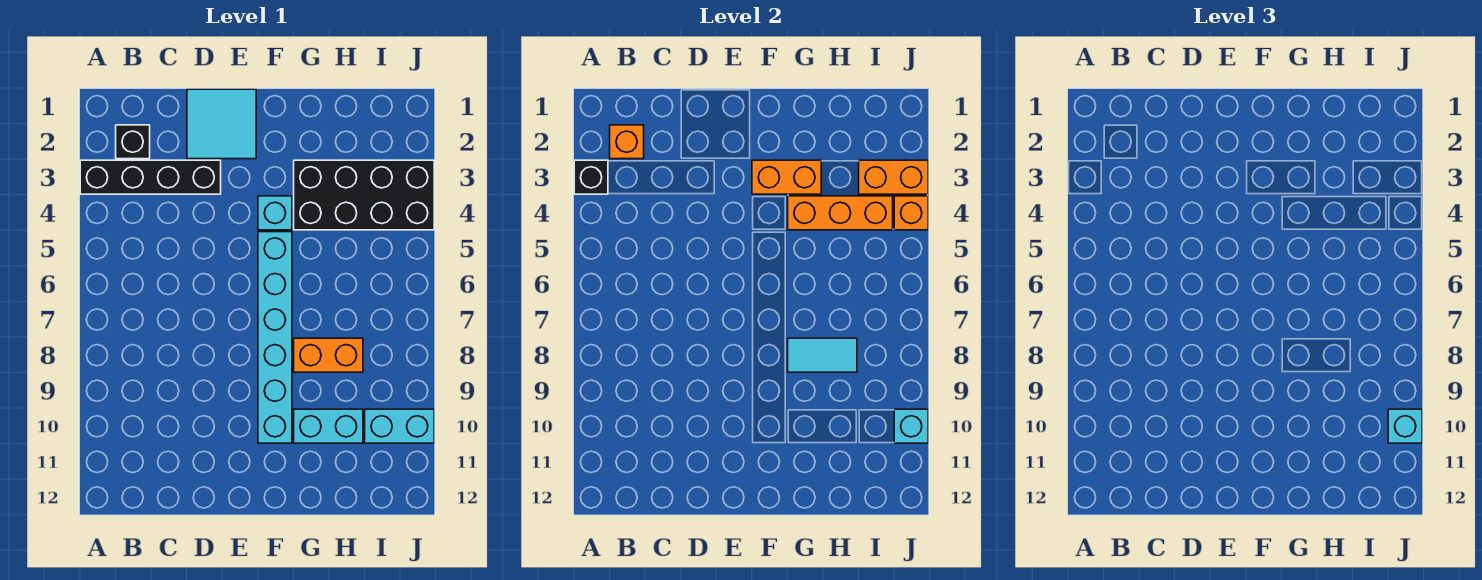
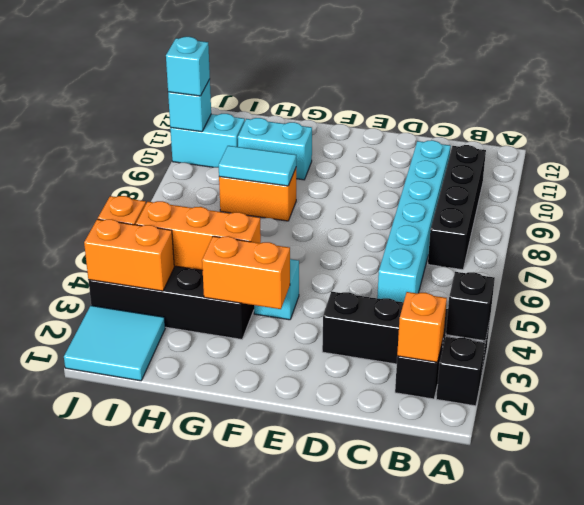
none -> black 1x1 brick [436,337,485,406]
none -> black 1x4 brick [428,145,486,270]
cyan 2x2 tile [187,89,256,159] -> cyan 2x2 tile moved to [64,306,165,381]
cyan 1x6 brick [258,232,292,443] -> cyan 1x6 brick moved to [377,140,451,302]

